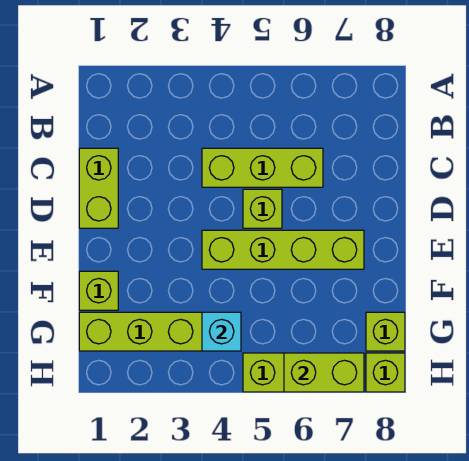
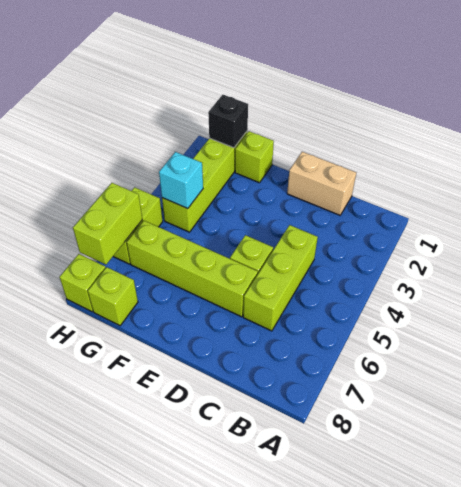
lime 1x2 brick [79,148,118,228] -> tan 1x2 brick [287,152,356,215]
lime 1x4 brick [202,230,364,269] -> lime 1x4 brick turned to [127,221,258,317]
none -> black 1x1 brick [208,95,248,148]

